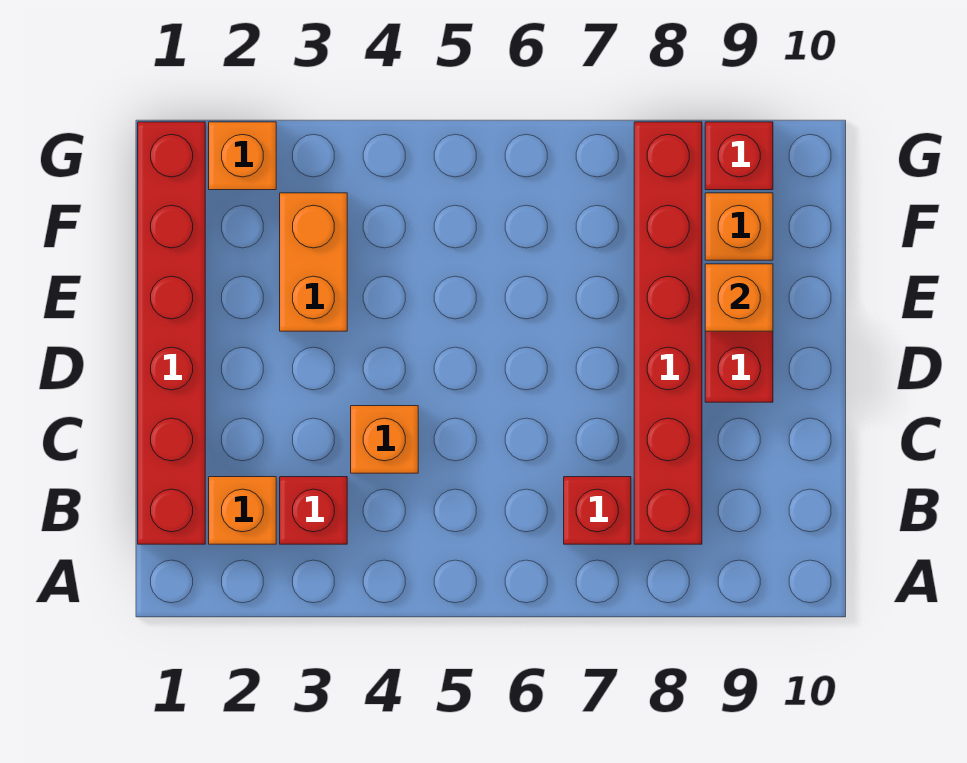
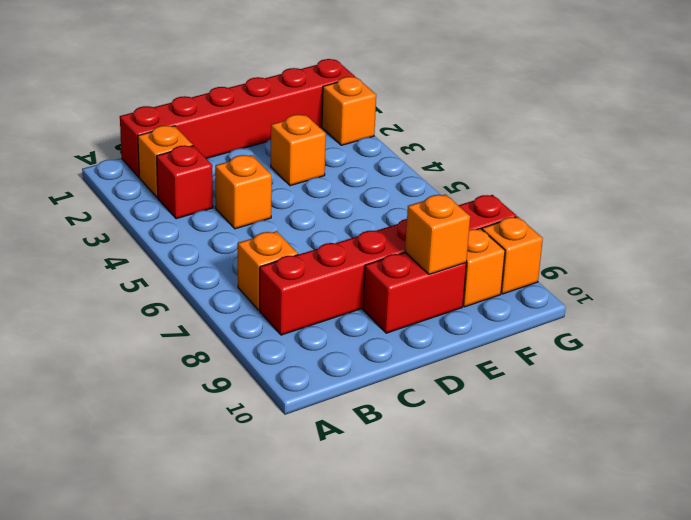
red 1x1 brick [564,477,631,544] -> orange 1x1 brick [238,231,298,310]
orange 1x2 brick [280,193,347,331] -> orange 1x1 brick [271,115,326,186]
red 1x1 brick [705,122,773,190] -> orange 1x1 brick [482,217,543,294]

